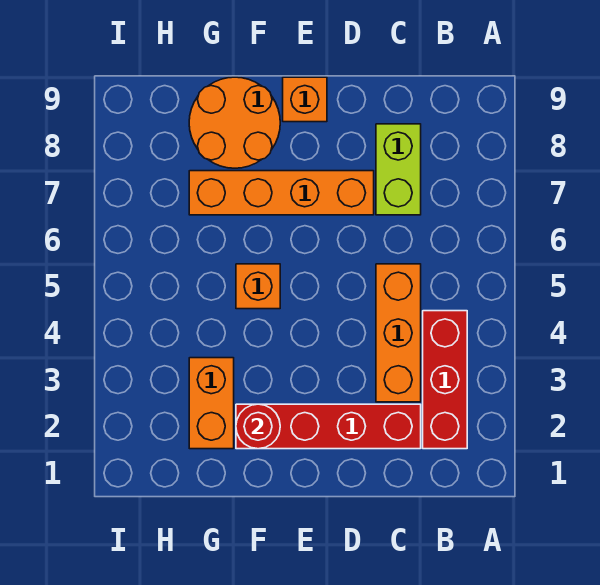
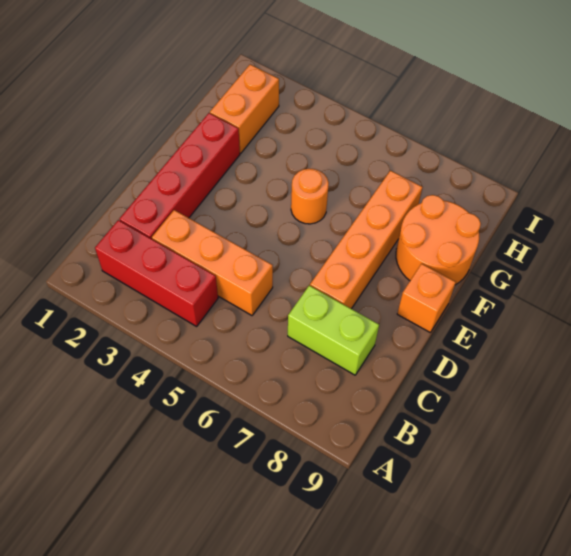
red 1x1 round brick [236,404,280,449] -> none
orange 1x1 brick [236,264,280,309] -> orange 1x1 round brick [291,169,329,224]
orange 1x2 brick [189,358,234,449] -> orange 1x2 brick turned to [210,64,279,153]

